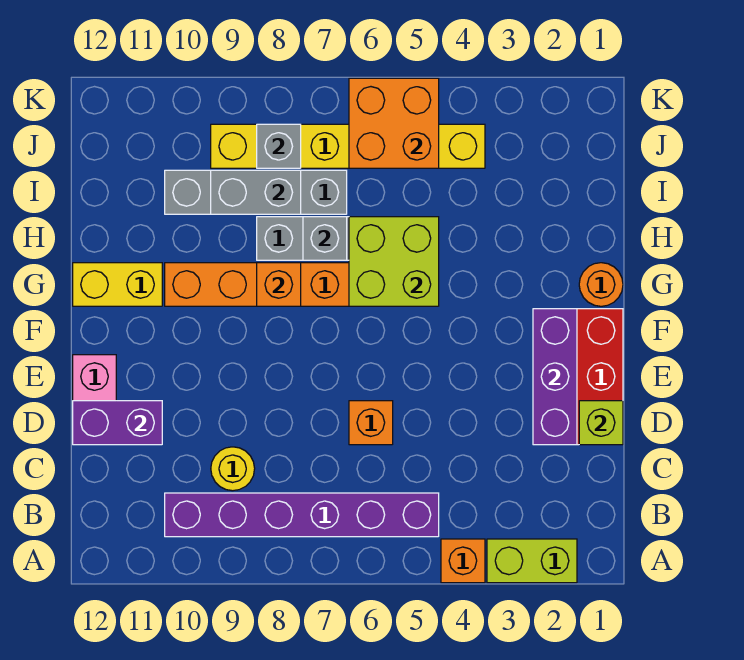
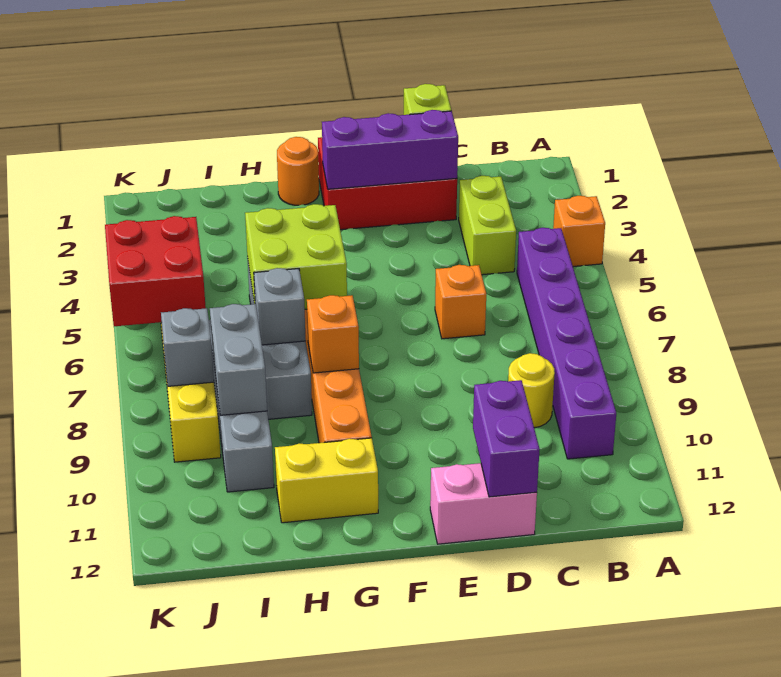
lime 1x2 brick [487,539,577,583] -> lime 1x2 brick moved to [459,176,516,275]
yellow 1x2 brick [73,263,162,306] -> yellow 1x2 brick turned to [275,438,378,523]
orange 2x2 brick [349,78,439,168] -> red 2x2 brick [105,216,206,326]

